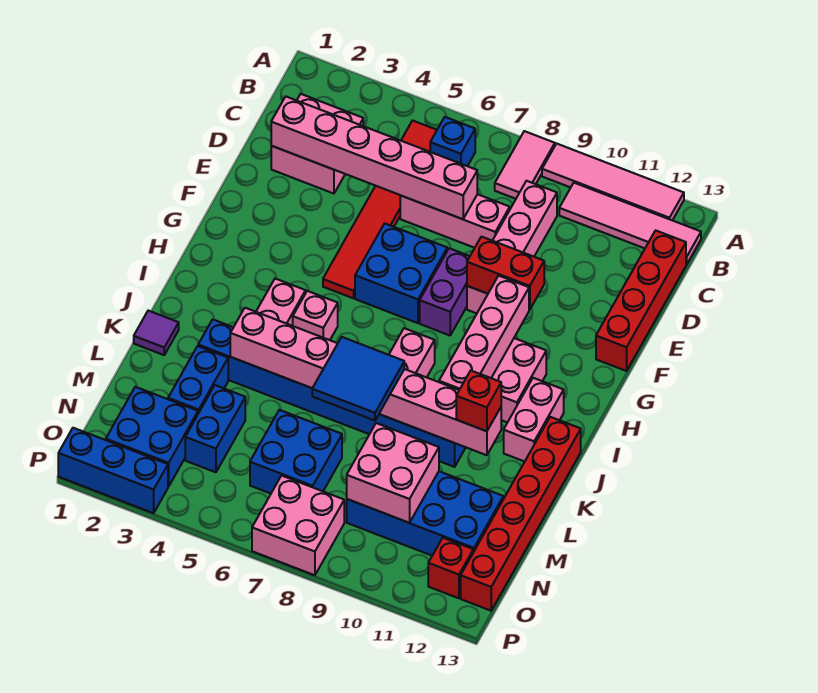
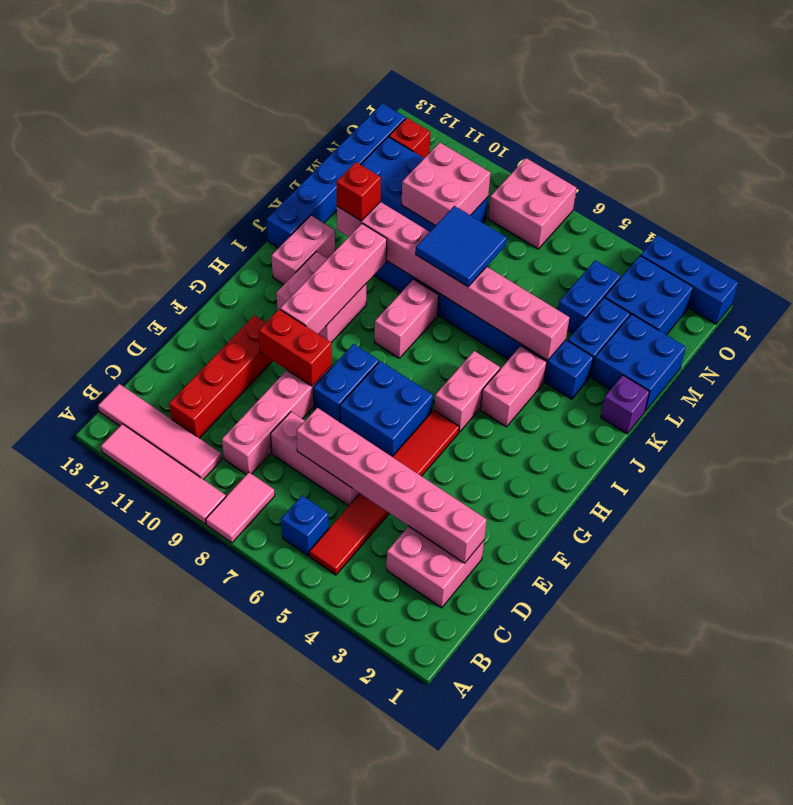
red 1x4 brick [596,230,686,371] -> red 1x4 brick moved to [169,315,273,438]
purple 1x2 brick [420,248,470,335] -> blue 1x2 brick [313,344,379,422]
pink 1x1 brick [293,291,338,340] -> pink 1x2 brick [434,351,500,432]
red 1x6 brick [461,417,581,611] -> blue 1x6 brick [267,103,406,248]
purple 1x1 tile [134,311,179,355] -> purple 1x1 brick [601,375,650,434]
blue 2x2 brick [250,410,342,493] -> blue 2x2 brick moved to [592,314,686,411]

